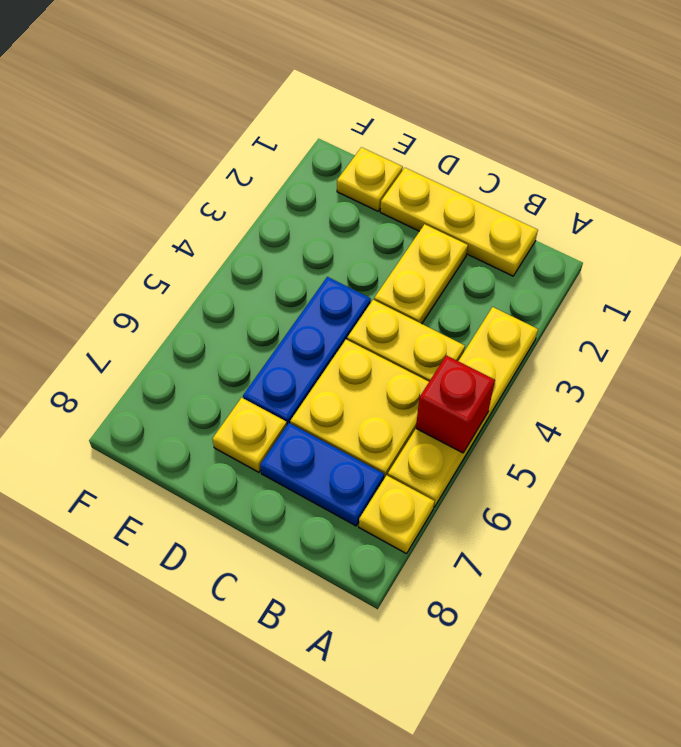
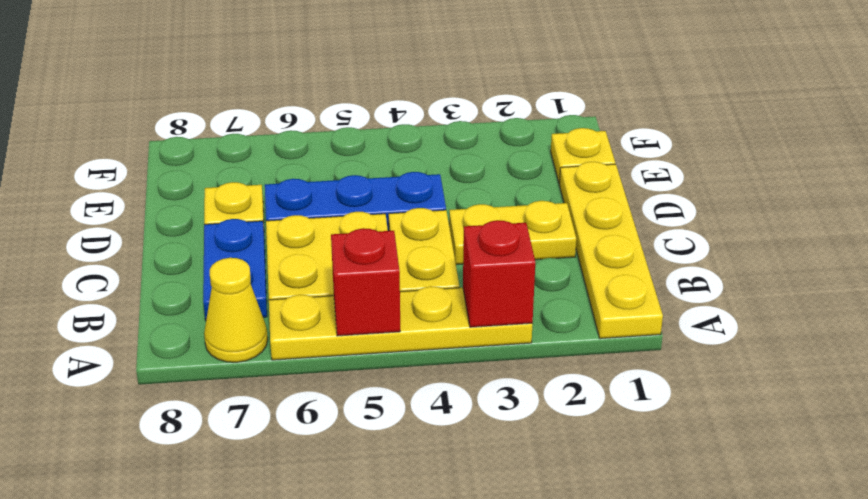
none -> red 1x1 brick [463,220,535,327]
yellow 1x1 plate [359,475,434,554] -> yellow 1x1 cone [204,258,268,362]
yellow 1x3 plate [380,168,538,276] -> yellow 1x4 plate [559,162,663,339]

